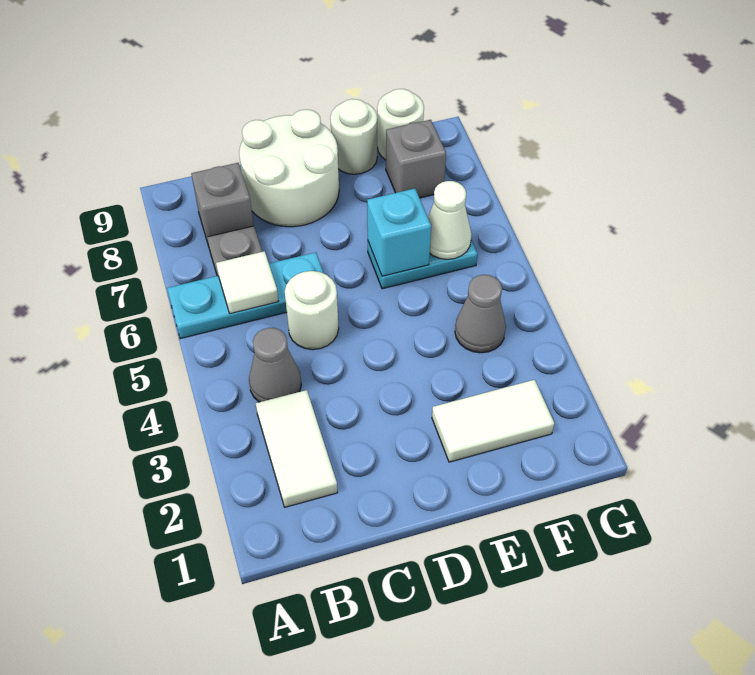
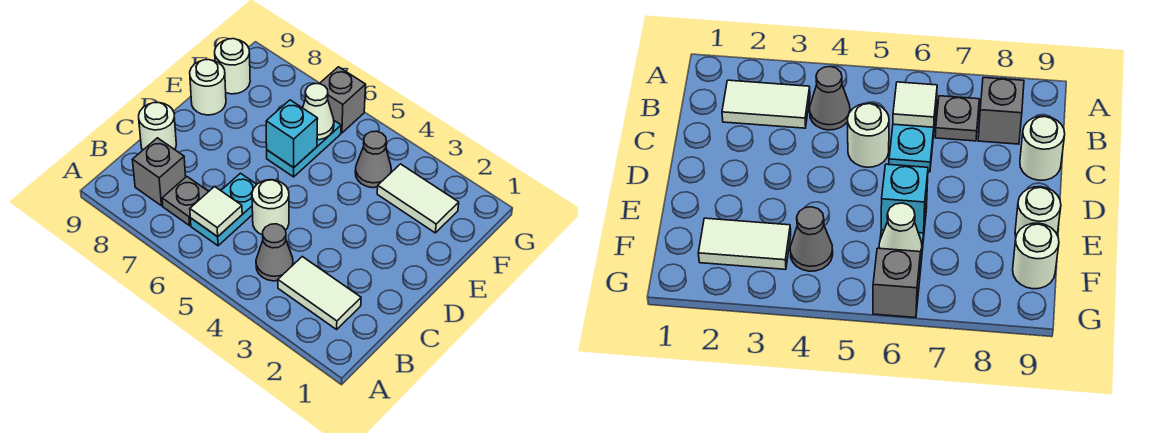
cyan 1x3 plate [167,252,323,339] -> cyan 1x2 plate [190,173,257,246]
white 2x2 round brick [239,110,339,227] -> white 1x1 round brick [139,103,176,150]
white 1x2 tile [432,380,554,462] -> white 1x2 tile turned to [377,164,459,233]
grey 1x1 brick [386,120,446,198] -> grey 1x1 brick moved to [319,67,366,133]

